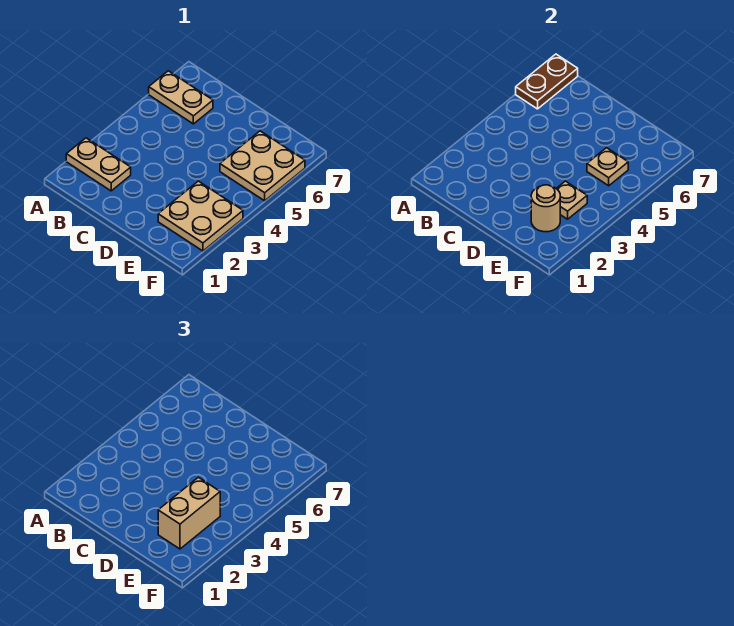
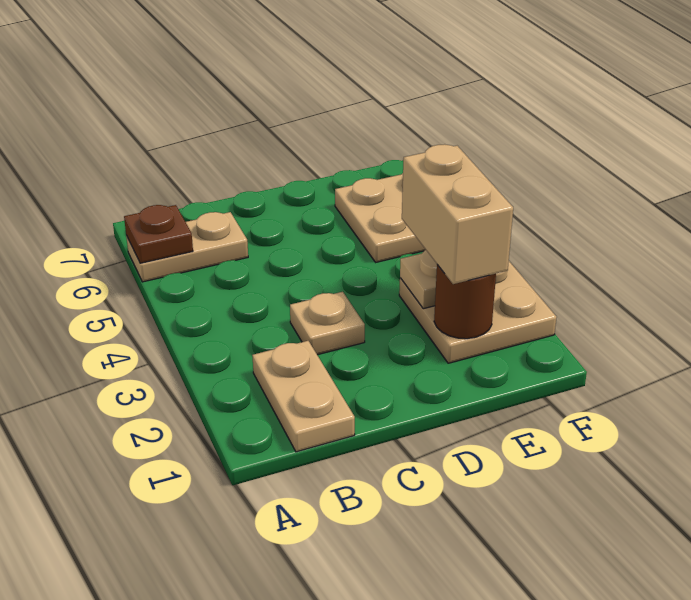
tan 1x2 plate [66,138,131,191] -> tan 1x2 plate turned to [252,341,355,452]
brown 1x2 plate [516,54,578,109] -> brown 1x1 plate [124,205,193,263]
tan 1x1 round brick [531,185,560,232] -> brown 1x1 round brick [434,265,496,339]
tan 1x1 plate [587,148,628,186] -> tan 1x1 plate moved to [290,292,365,355]

